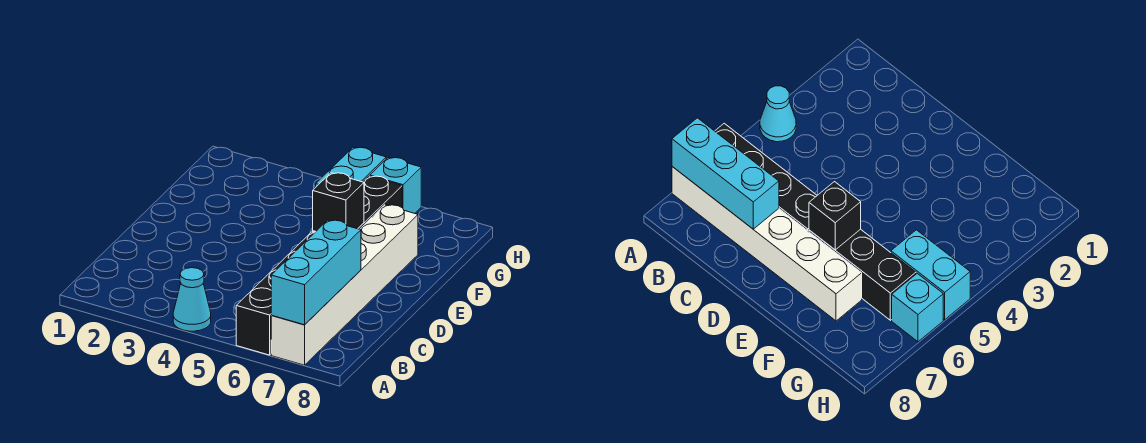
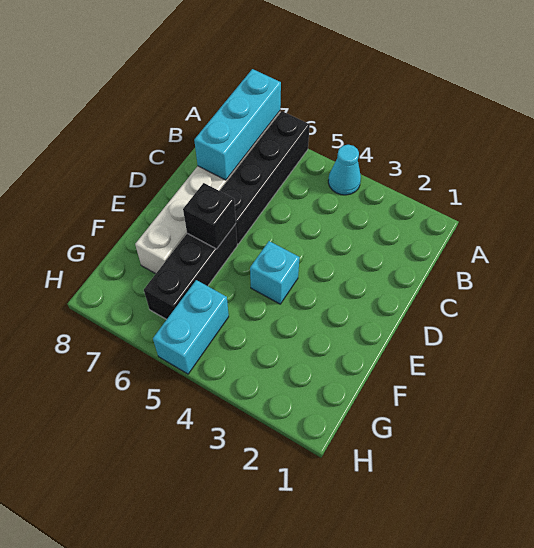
cyan 1x1 brick [370,158,421,213] -> cyan 1x1 brick moved to [250,241,300,304]

